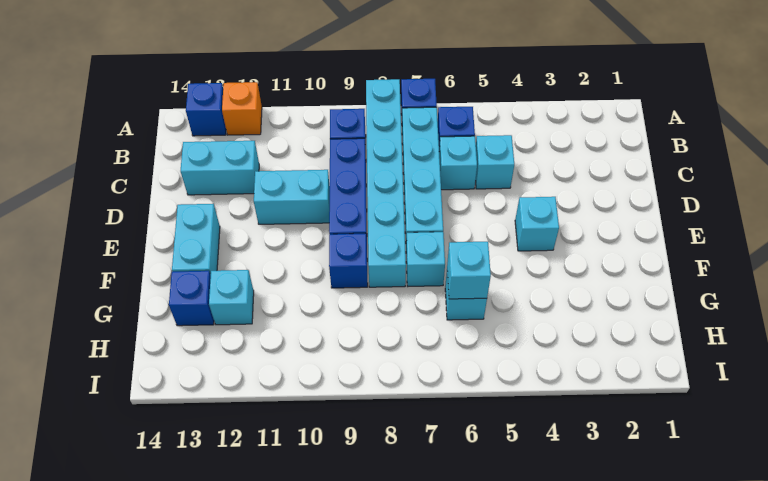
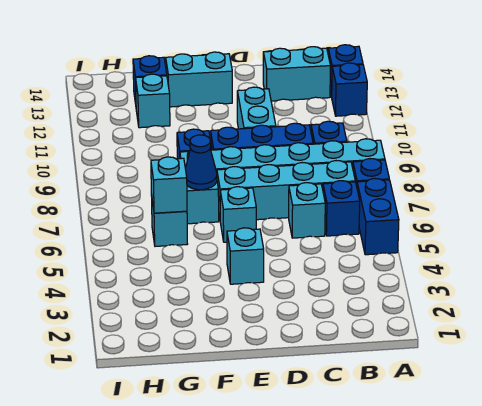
none -> blue 1x2 brick [357,178,399,255]
orange 1x1 brick [222,82,262,135] -> blue 1x1 brick [332,63,367,116]
cyan 1x1 brick [475,135,514,189] -> cyan 1x1 brick moved to [220,187,256,242]
cyan 1x2 brick [181,141,259,195] -> cyan 1x2 brick turned to [263,47,331,101]
none -> blue 1x1 cone [185,135,217,190]

